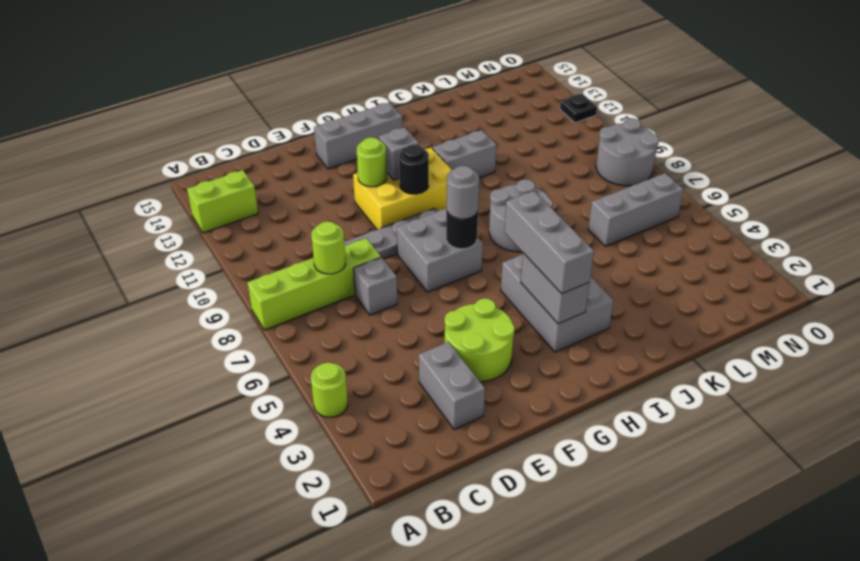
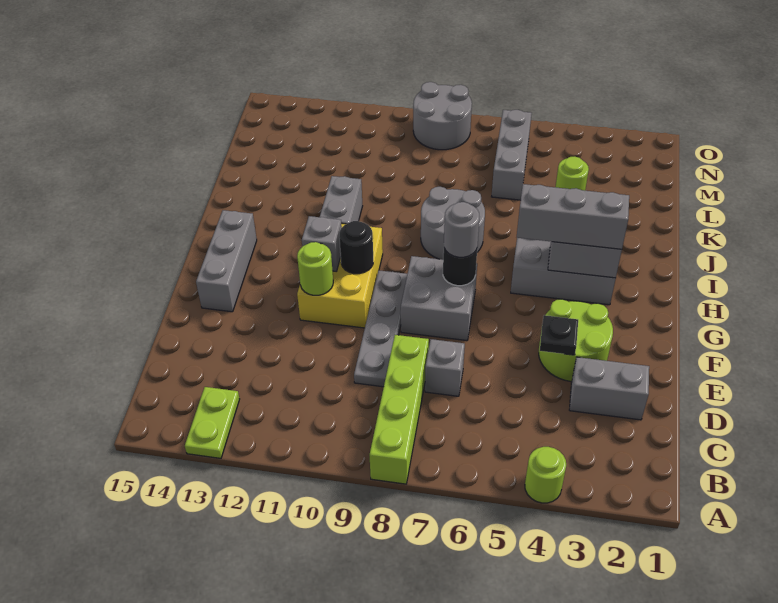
lime 1x2 brick [187,170,258,233] -> lime 1x2 plate [185,387,240,458]
lime 1x1 round brick [311,221,346,274] -> lime 1x1 round brick moved to [556,157,589,191]
black 1x1 plate [560,94,597,123] -> black 1x1 plate moved to [540,315,578,355]

